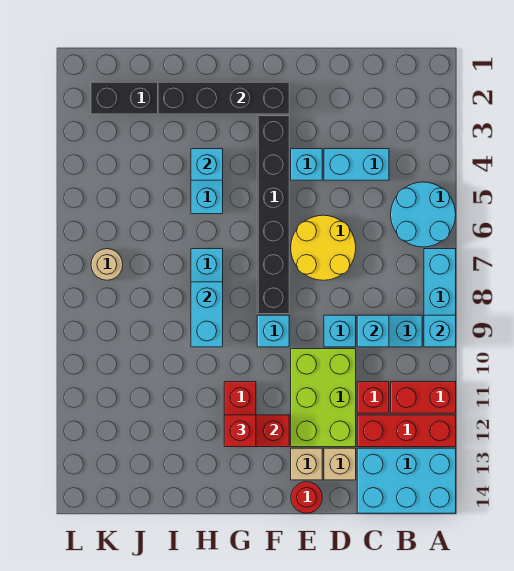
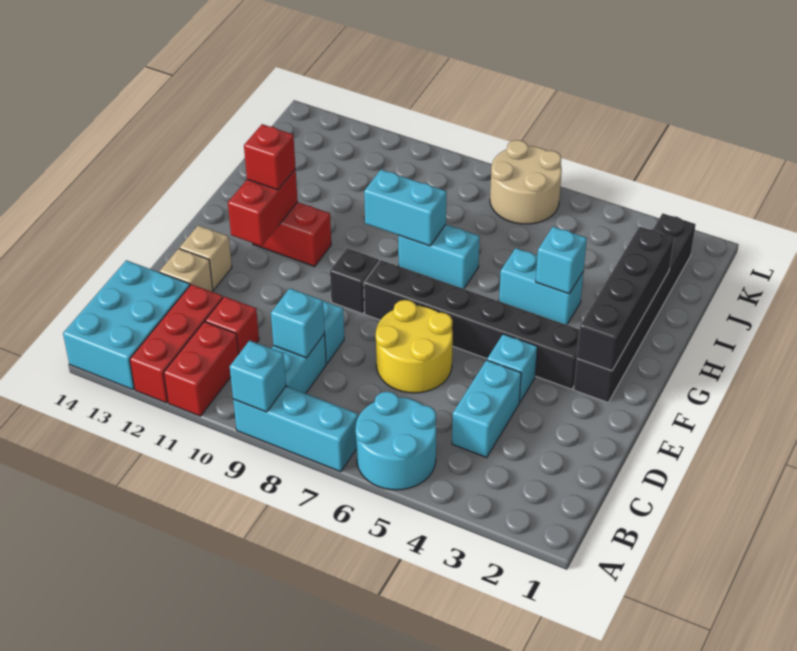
lime 2x3 brick [291,349,356,447] -> none
red 1x1 round brick [291,482,322,513] -> none
cyan 1x1 brick [257,315,289,347] -> black 1x1 brick [330,248,379,314]
tan 1x1 round brick [91,249,123,280] -> tan 2x2 round brick [490,140,562,224]

